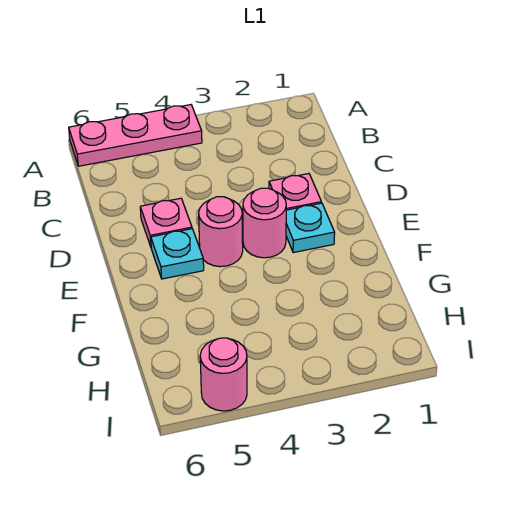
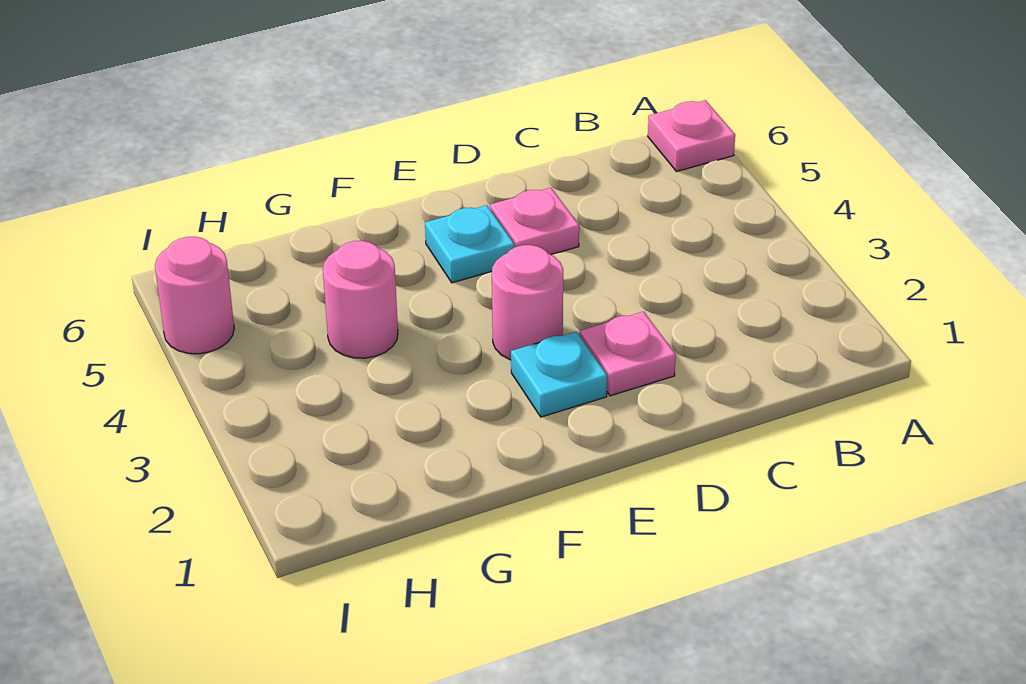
pink 1x3 plate [69,105,202,166] -> pink 1x1 plate [648,100,735,172]
pink 1x1 round brick [199,197,243,267] -> pink 1x1 round brick moved to [323,241,398,358]

